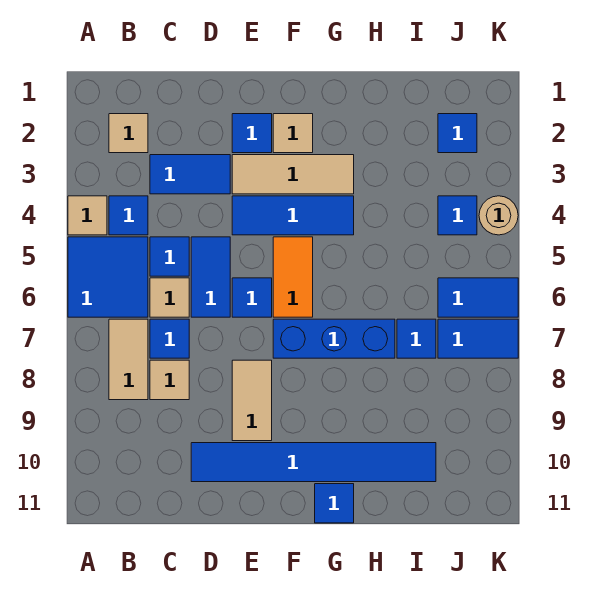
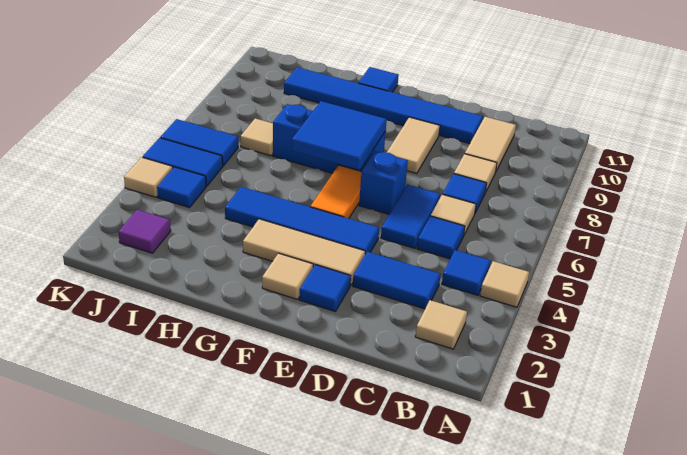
blue 2x2 tile [68,237,148,317] -> blue 2x2 tile moved to [292,101,387,170]
tan 1x2 tile [109,319,148,400] -> tan 1x2 tile moved to [465,117,516,171]
blue 1x3 tile [232,196,354,235] -> blue 1x4 tile [225,187,379,254]
blue 1x1 tile [232,278,272,317] -> blue 1x1 brick [359,151,408,214]
blue 1x1 tile [397,319,436,358] -> tan 1x1 tile [241,118,273,156]
blue 1x1 tile [438,114,477,153] -> purple 1x1 tile [118,210,171,253]
blue 1x2 tile [438,319,518,358] -> blue 1x2 tile moved to [143,138,223,186]
tan 1x1 round brick [479,196,518,235] -> tan 1x1 tile [124,157,173,197]

